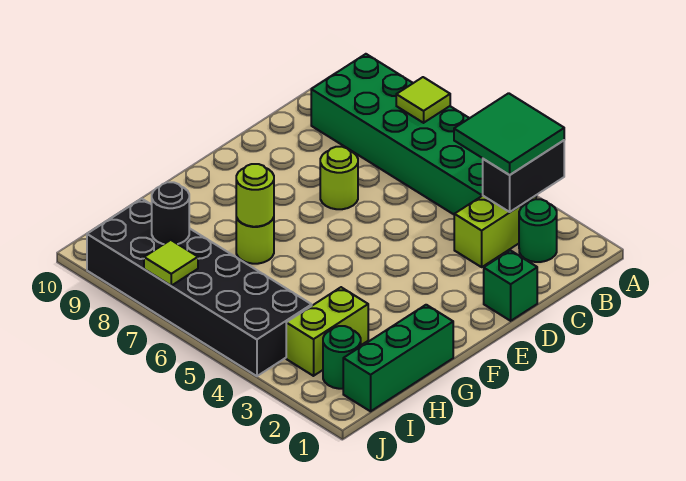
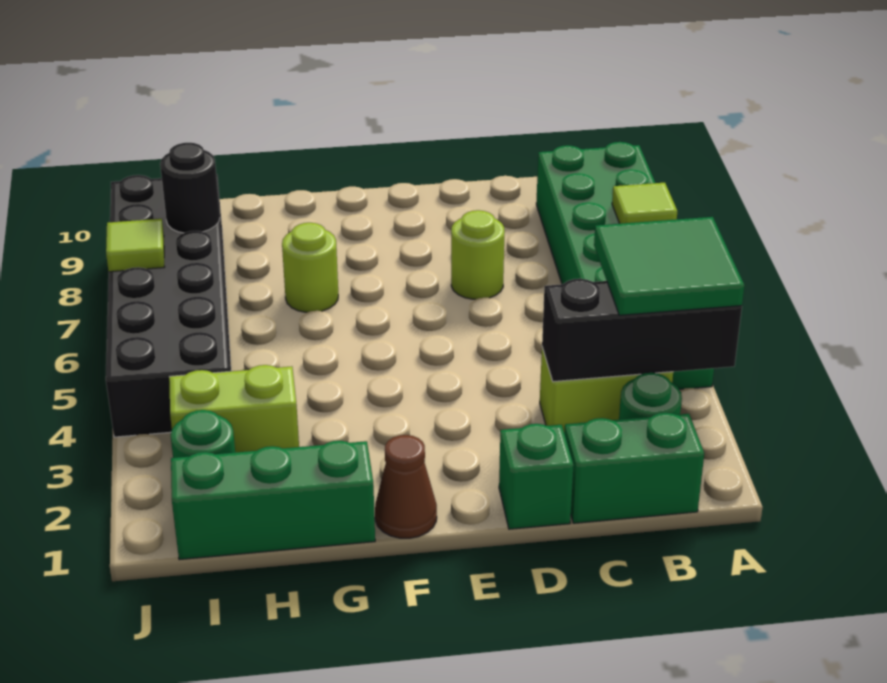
black 1x2 brick [483,140,564,212] -> black 1x3 brick [542,279,742,382]
none -> green 1x2 brick [564,413,704,523]
none -> brown 1x1 cone [375,435,437,538]
lime 1x1 round brick [236,164,274,227] -> none

